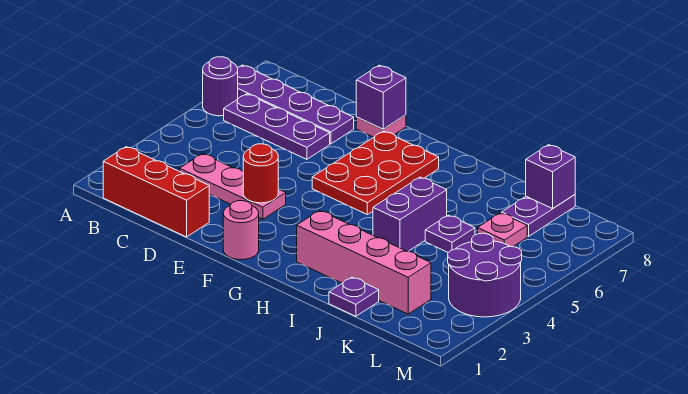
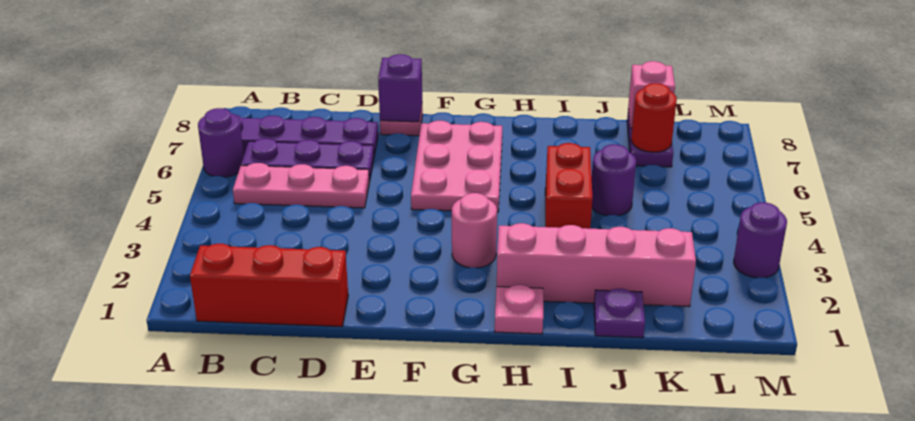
pink 1x3 plate [180,154,286,219] -> pink 1x3 plate moved to [233,163,369,208]
red 1x1 round brick [243,144,278,203] -> red 1x1 round brick moved to [631,83,677,152]
pink 1x1 round brick [223,201,259,260] -> pink 1x1 round brick moved to [452,193,497,268]
red 2x3 plate [312,131,439,215] -> pink 2x3 plate [411,121,502,212]
purple 1x2 brick [373,177,447,251] -> red 1x2 brick [545,143,593,229]
purple 1x1 plate [425,215,475,253] -> purple 1x1 round brick [592,144,636,216]
pink 1x1 plate [478,213,527,247] -> pink 1x1 plate moved to [495,285,543,334]
purple 1x1 brick [526,145,575,209] -> pink 1x1 brick [628,61,675,128]
purple 2x2 round brick [448,233,522,317] -> purple 1x1 round brick [734,202,787,278]

